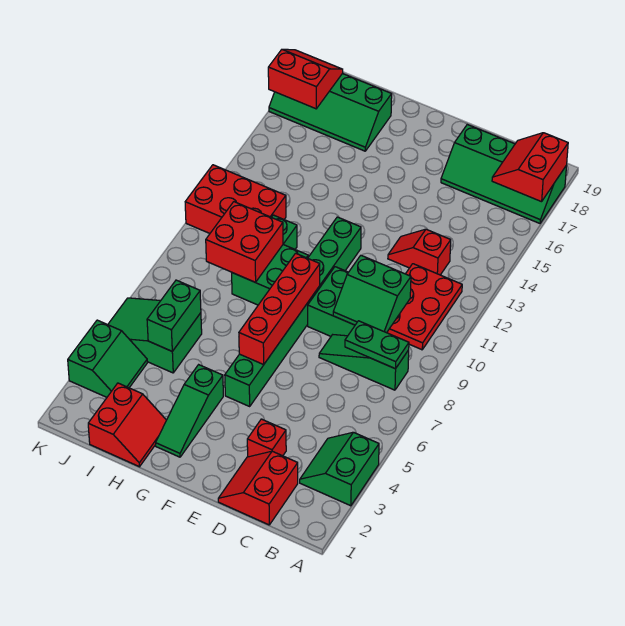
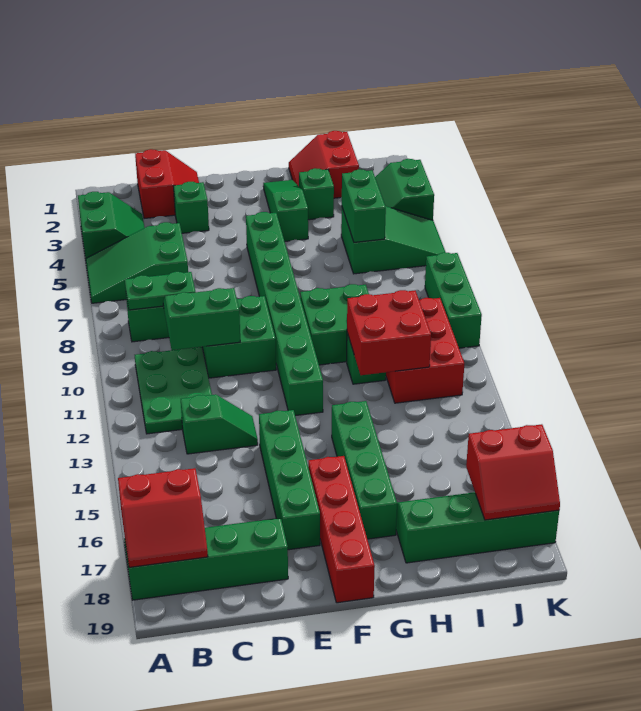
none -> green 2x3 slope [86,222,188,303]
red 2x2 slope [492,133,568,202] -> red 2x2 slope turned to [118,468,208,567]
red 2x3 plate [387,264,462,350] -> green 2x3 plate [135,347,212,434]
red 1x2 slope [388,229,451,275] -> green 1x2 slope [181,394,258,454]
red 1x1 brick [247,419,286,457] -> green 1x1 brick [173,182,209,233]
none -> green 1x4 brick [259,410,320,550]
red 1x4 brick [239,253,320,364] -> red 1x4 brick moved to [308,456,375,603]
none -> green 1x4 brick [332,401,397,539]
none -> green 1x1 brick [299,168,334,220]
red 2x2 brick [206,202,283,282] -> red 2x2 brick moved to [347,290,431,375]
red 2x3 brick [185,165,286,233] -> red 2x3 brick turned to [386,298,464,403]
none -> green 1x3 brick [425,253,482,348]

